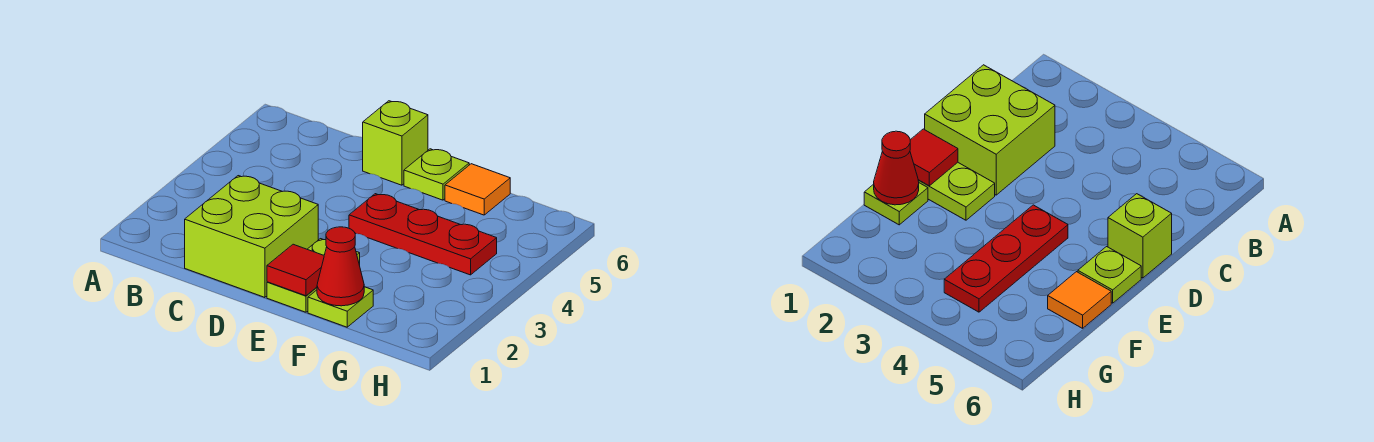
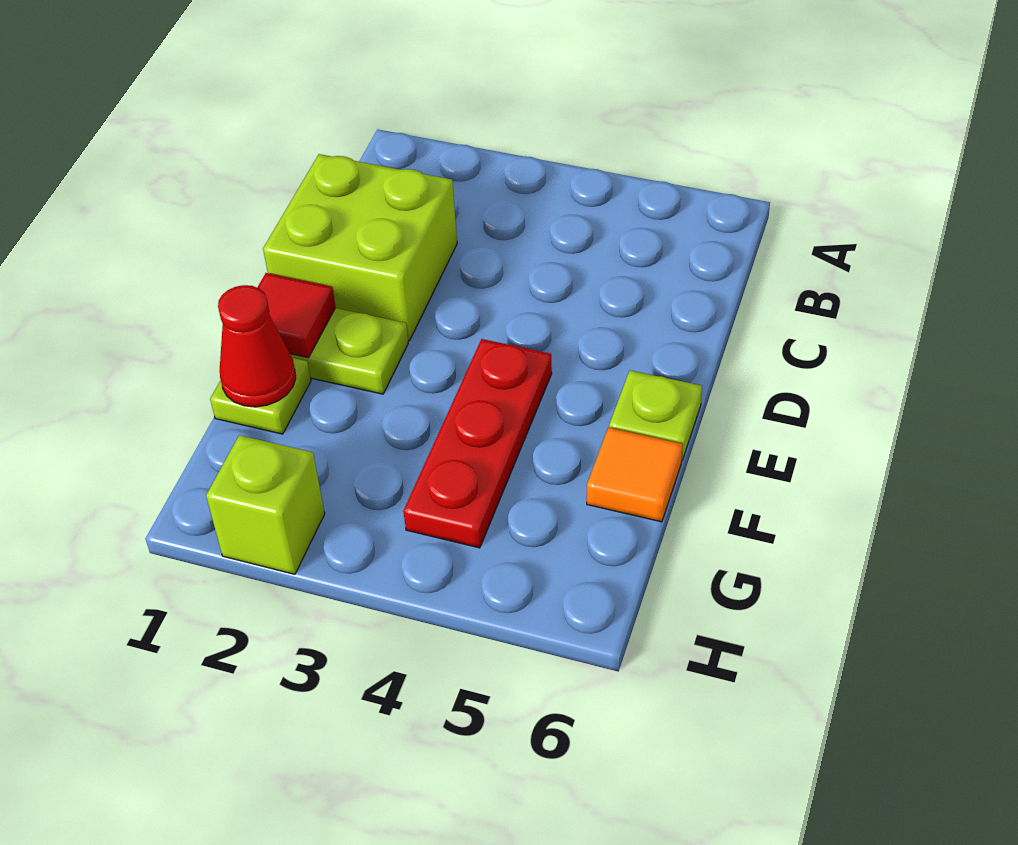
lime 1x1 brick [363,101,428,185] -> lime 1x1 brick moved to [206,435,325,574]

